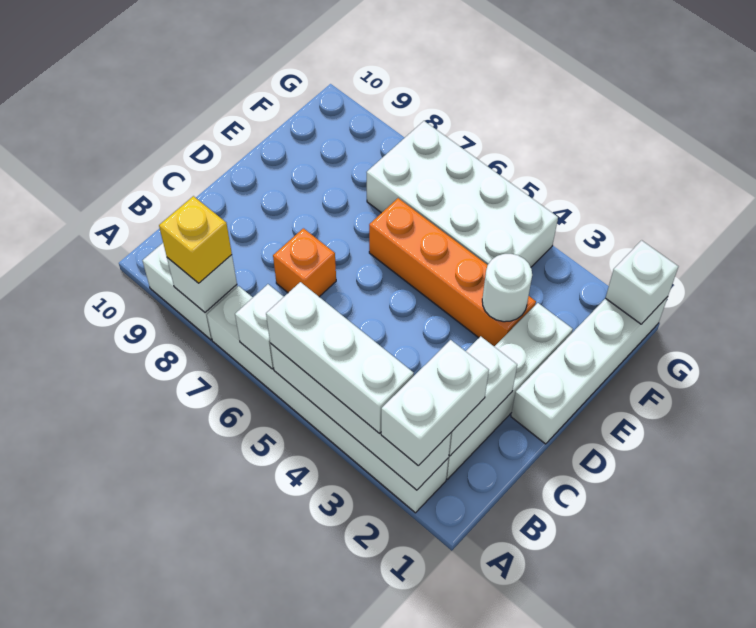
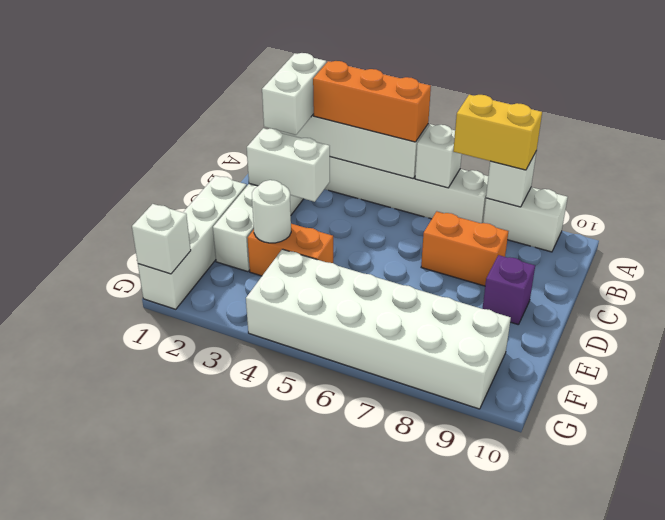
white 1x3 brick [266,282,414,433] -> orange 1x3 brick [313,61,431,142]
yellow 1x1 brick [159,196,232,283] -> yellow 1x2 brick [453,95,542,170]
white 1x2 brick [449,336,517,456] -> white 1x2 brick turned to [247,128,330,202]
orange 1x1 brick [273,228,336,297] -> orange 1x2 brick [421,211,508,286]
none -> purple 1x1 brick [483,255,535,325]
orange 1x4 brick [369,198,536,346] -> orange 1x2 brick [248,224,333,276]
white 2x4 brick [367,121,558,267] -> white 2x6 brick [246,249,511,409]

